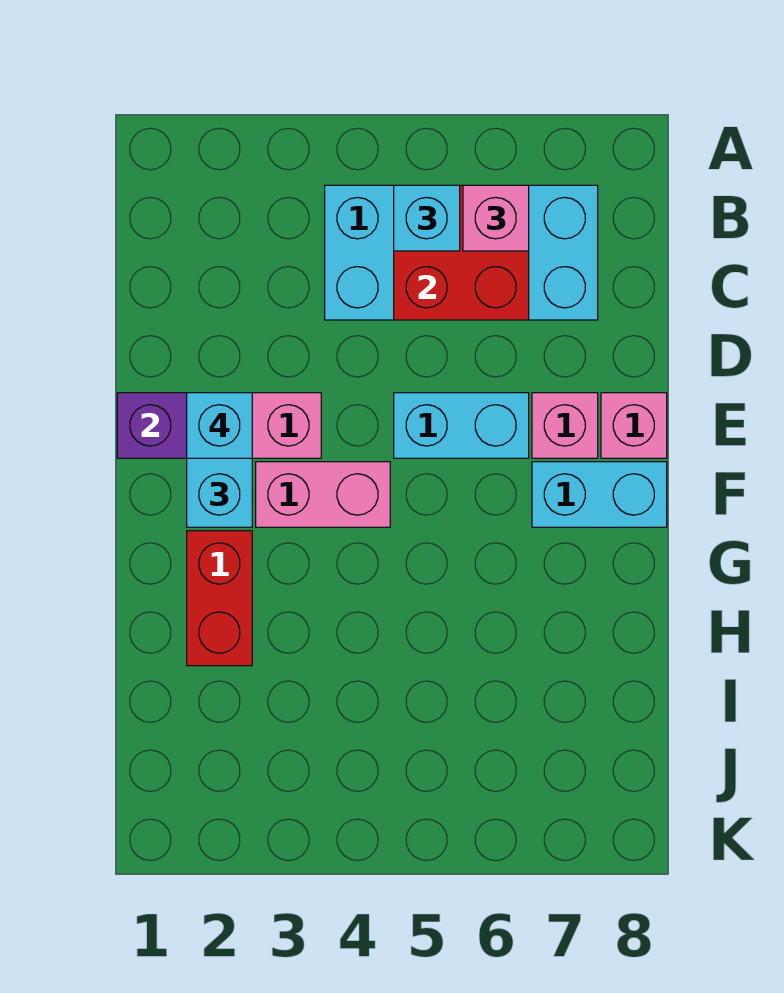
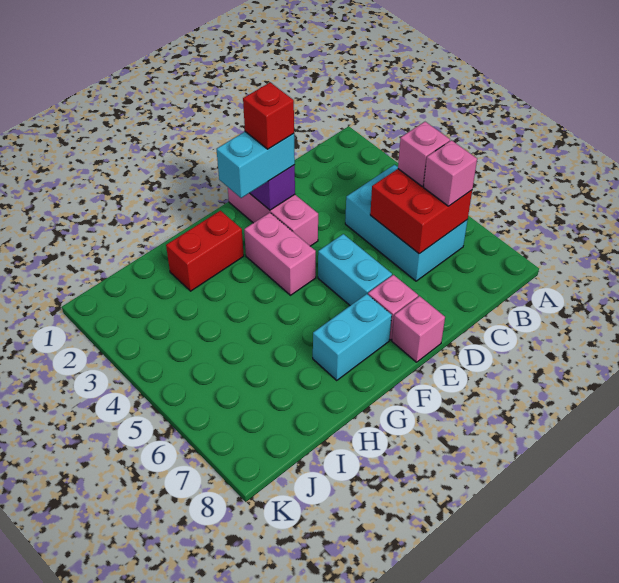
cyan 2x4 brick [325,185,598,320] -> cyan 2x3 brick [345,165,468,281]
cyan 1x1 brick [394,185,460,251] -> pink 1x1 brick [398,122,450,186]
cyan 1x1 brick [187,393,252,458] -> red 1x1 brick [243,82,294,149]
cyan 1x2 brick [532,462,667,527] -> cyan 1x2 brick turned to [313,294,392,380]

